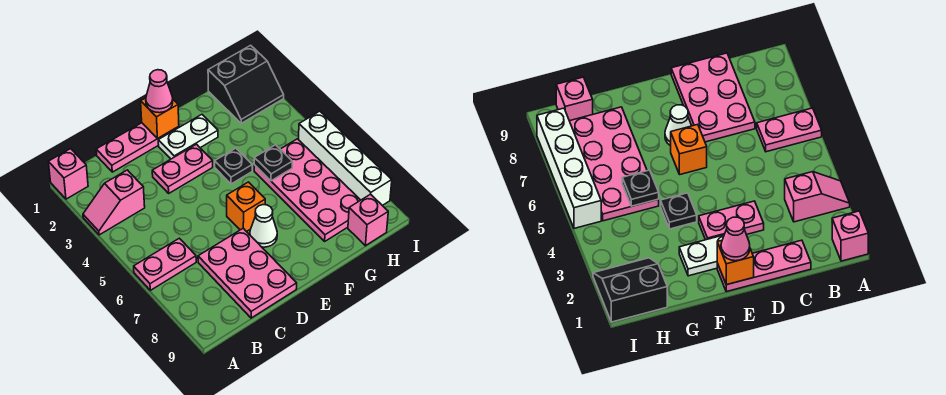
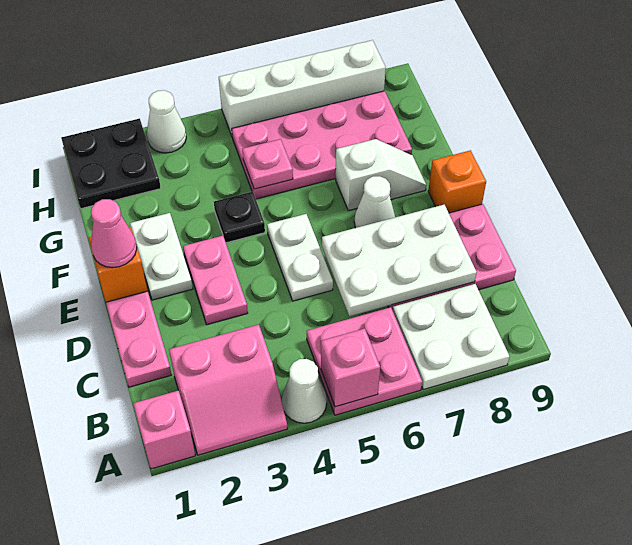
pink 1x2 slope [83,170,145,235] -> pink 2x2 slope [169,325,287,455]
none -> white 1x1 cone [282,359,327,423]
pink 1x2 plate [134,238,196,290] -> pink 2x2 plate [307,307,422,415]
none -> white 2x2 plate [393,284,510,390]
none -> white 2x3 plate [322,205,477,316]
none -> white 1x2 plate [267,214,333,301]
orange 1x1 brick [227,182,265,232] -> orange 1x1 brick moved to [428,150,486,213]
none -> white 1x2 slope [336,139,426,211]
black 1x1 plate [254,145,292,181] -> pink 1x1 plate [242,139,293,189]
black 2x2 slope [208,45,284,123] -> black 2x2 plate [61,118,161,209]
pink 1x1 brick [348,194,388,246] -> pink 1x1 brick moved to [321,328,380,407]
none -> white 1x1 cone [147,90,186,153]

